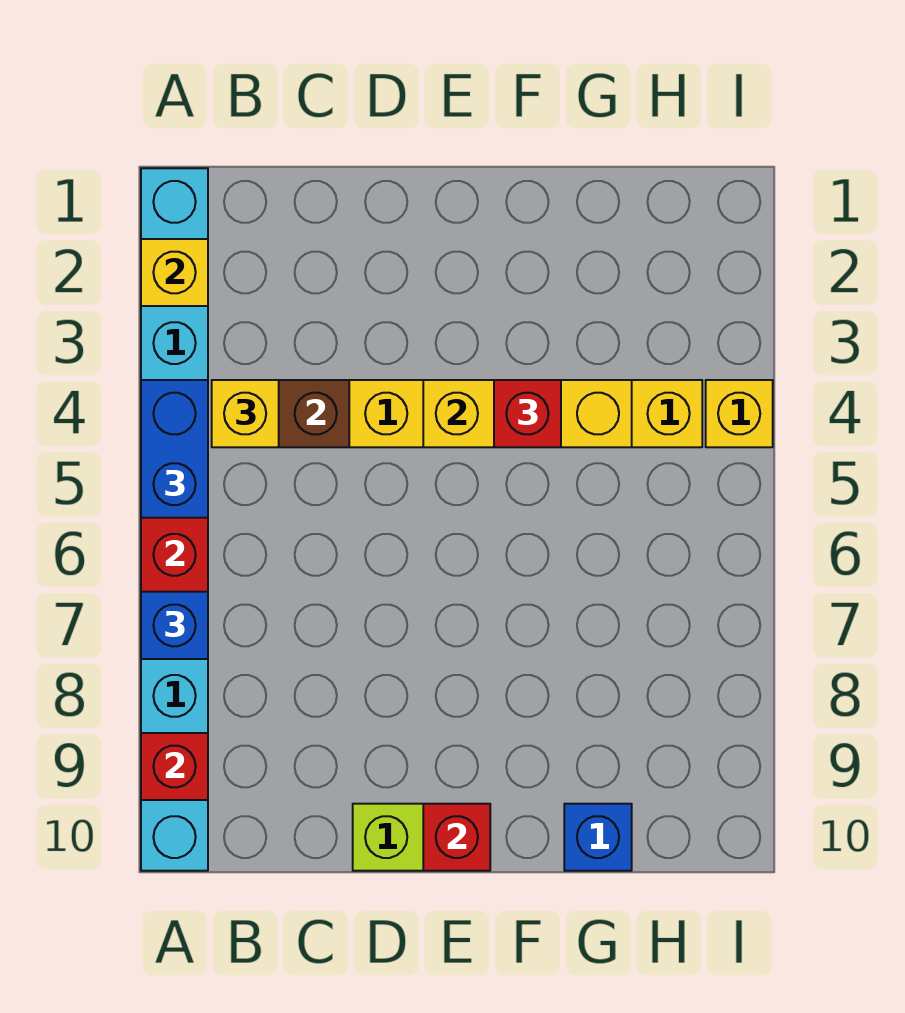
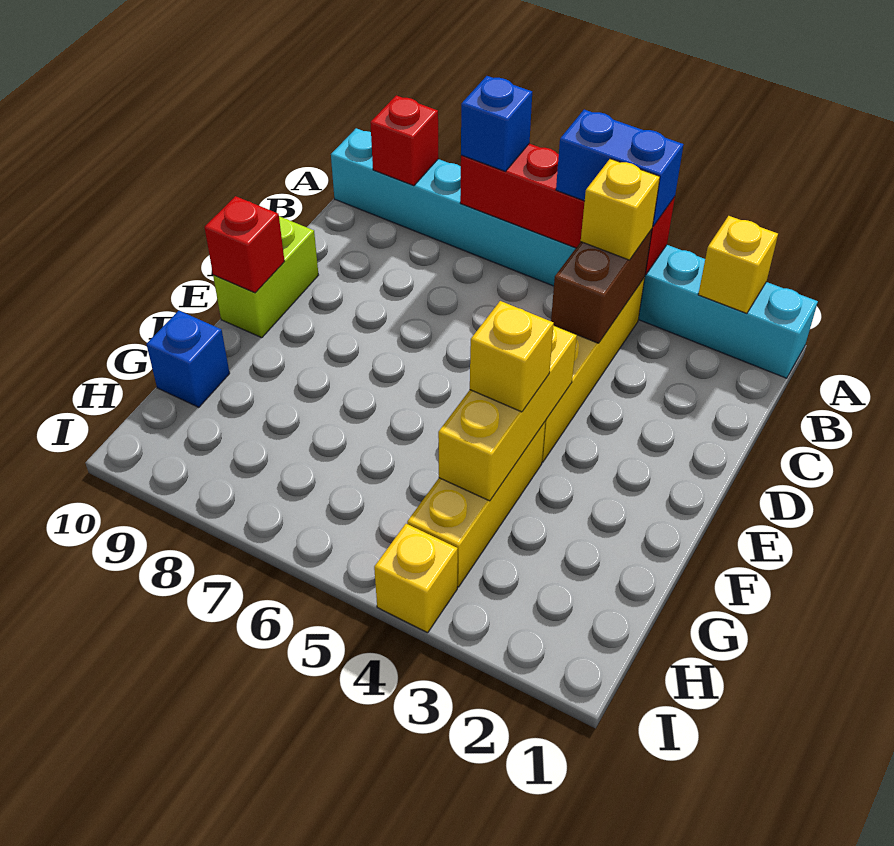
red 1x1 brick [494,380,561,447] -> yellow 1x1 brick [470,301,554,412]

